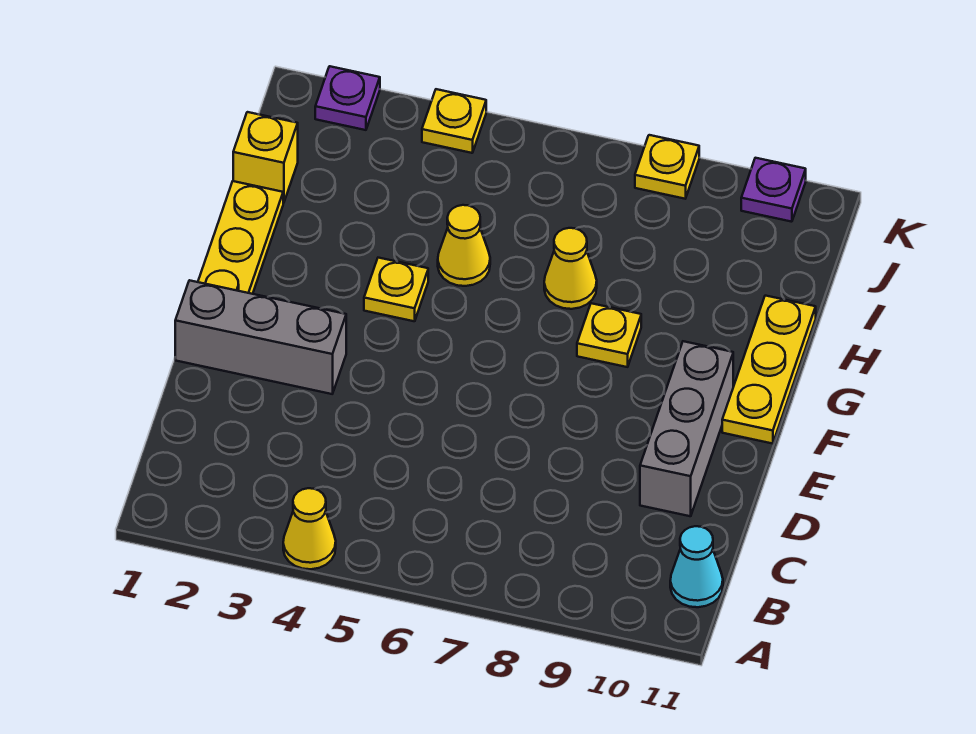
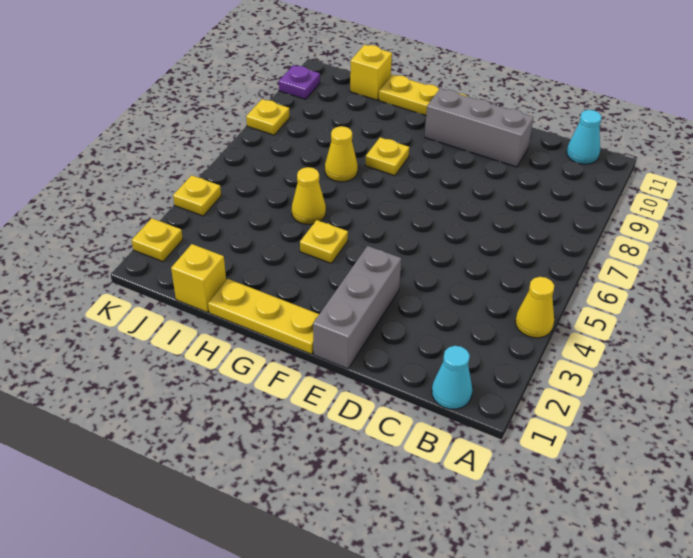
none -> cyan 1x1 cone [432,346,472,409]
none -> yellow 1x1 brick [350,45,392,100]
purple 1x1 plate [315,66,380,130] -> yellow 1x1 plate [132,218,183,262]

